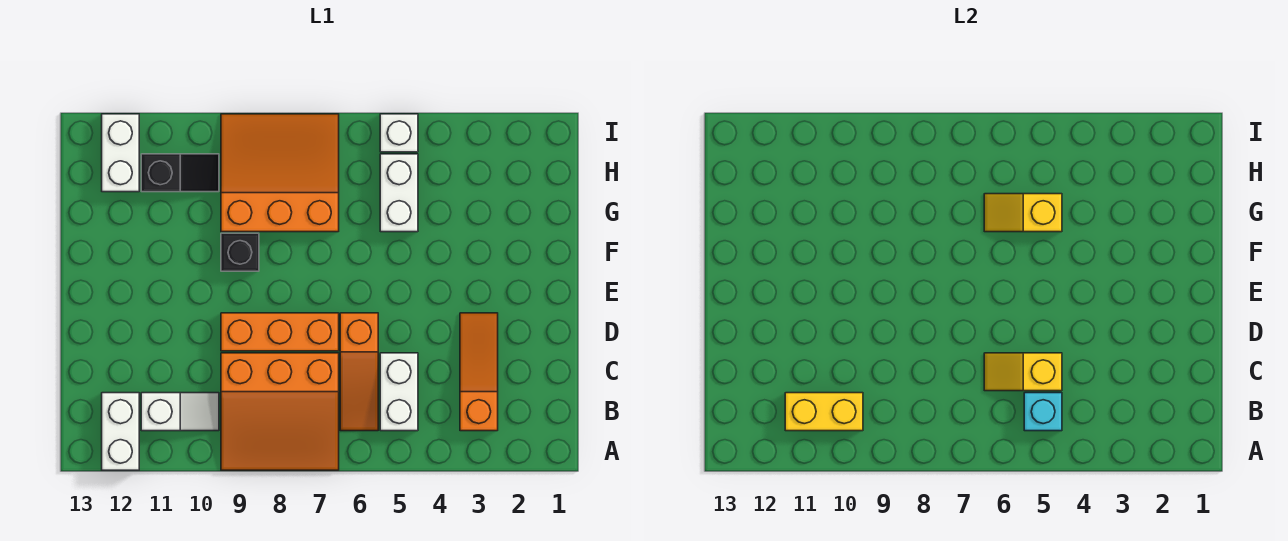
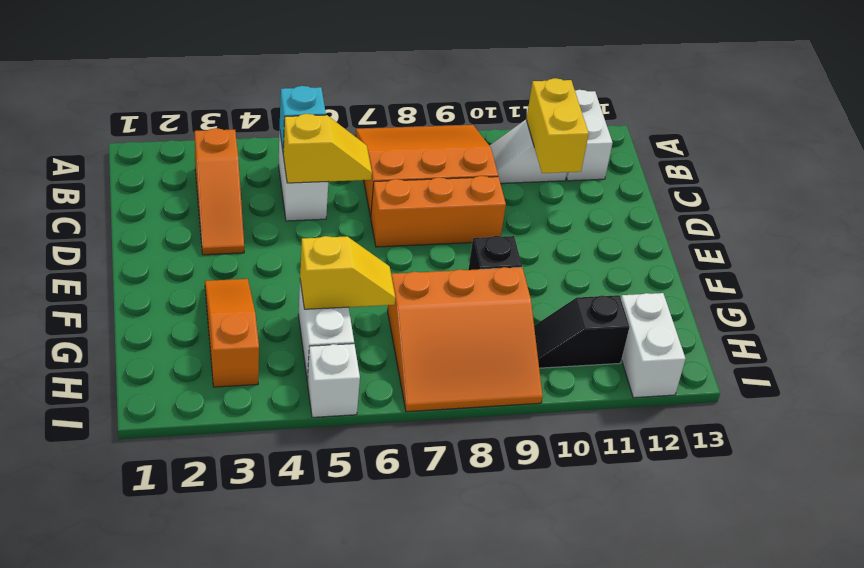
orange 1x3 slope [340,313,378,431] -> orange 1x3 slope moved to [205,279,259,387]
yellow 1x2 brick [785,393,863,431] -> yellow 1x2 brick turned to [526,78,589,173]

